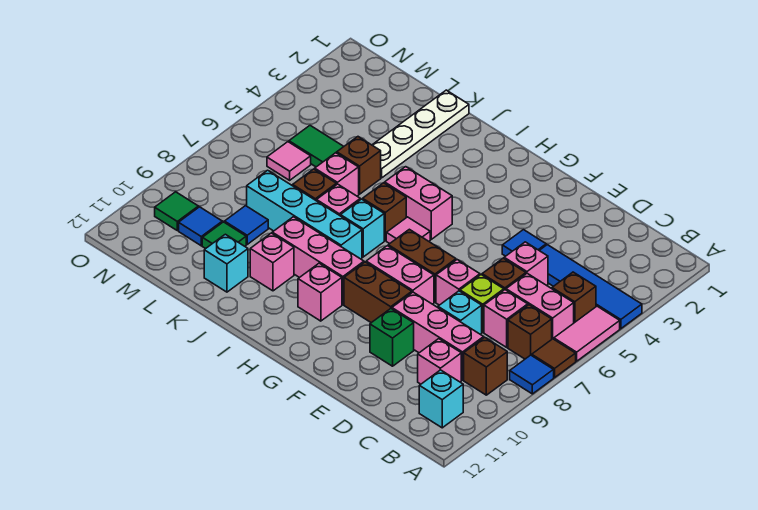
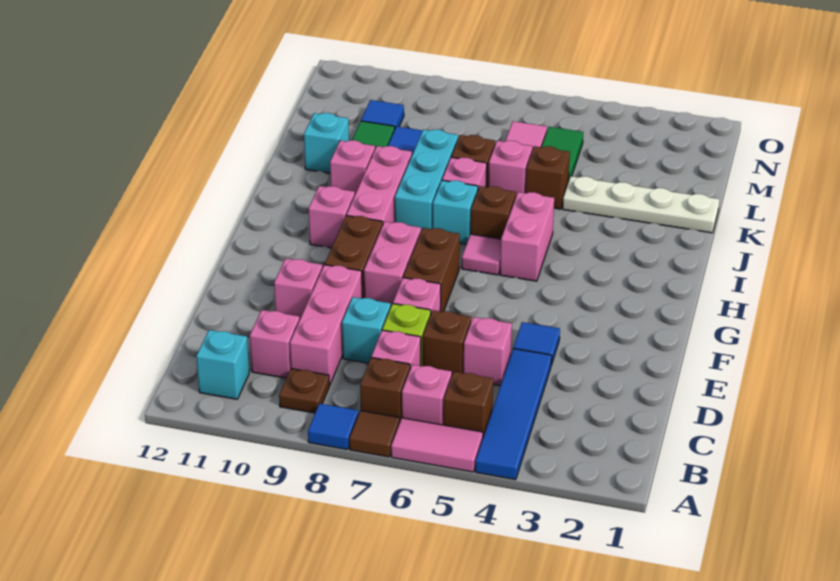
pink 1x2 brick [506,273,574,339] -> pink 1x1 brick [402,365,452,425]
brown 1x1 brick [464,337,507,395] -> brown 1x1 plate [279,369,329,413]
green 1x1 brick [370,309,414,366] -> pink 1x1 brick [274,258,323,319]
cyan 1x4 brick [247,170,362,259] -> cyan 1x3 brick [395,129,458,231]
green 1x1 tile [155,192,198,230] -> none

